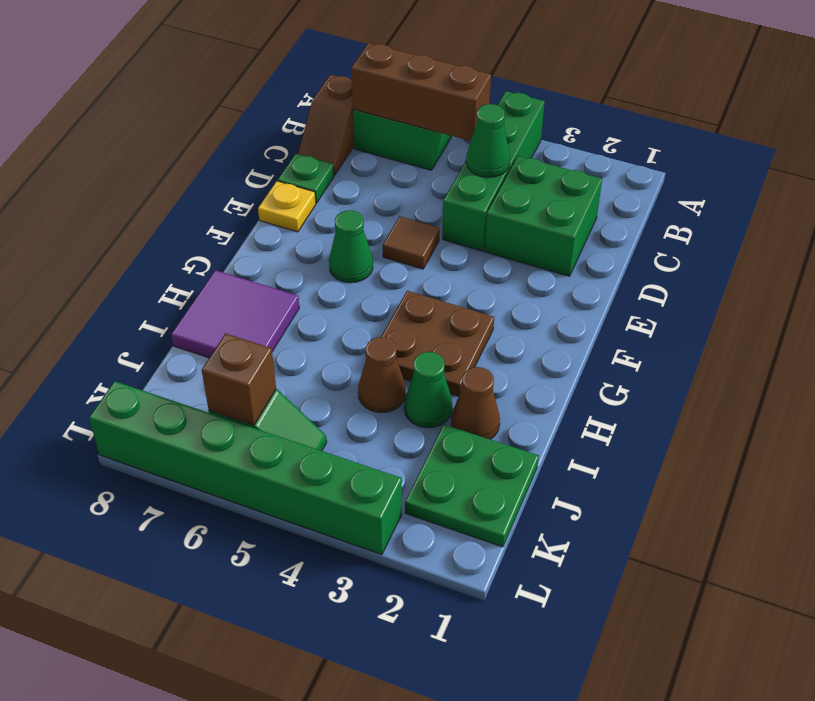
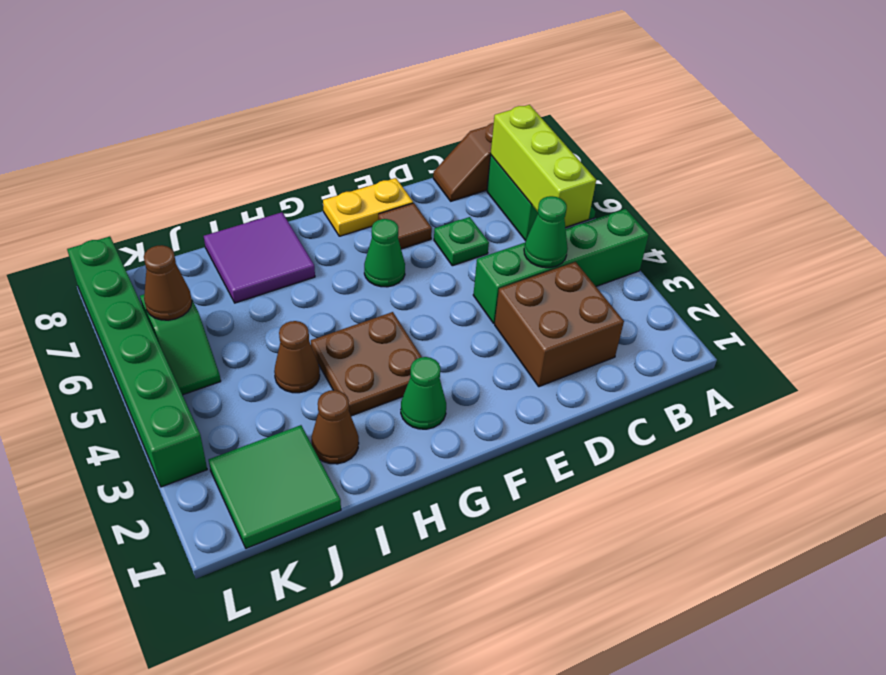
brown 1x3 brick [351,43,491,141] -> lime 1x3 brick [491,105,596,227]
green 2x2 brick [485,156,602,276] -> brown 2x2 brick [495,262,624,387]
green 1x1 plate [278,154,334,203] -> green 1x1 plate moved to [434,217,489,266]
brown 1x1 tile [383,216,440,269] -> brown 1x1 tile moved to [378,203,432,249]
yellow 1x1 plate [258,181,316,232] -> yellow 1x2 plate [323,178,413,236]
green 1x1 cone [404,352,452,428] -> green 1x1 cone moved to [401,357,446,429]
green 2x2 plate [405,425,539,547] -> green 2x2 tile [209,425,341,548]
brown 1x1 brick [202,333,276,425] -> brown 1x1 cone [144,245,192,320]

